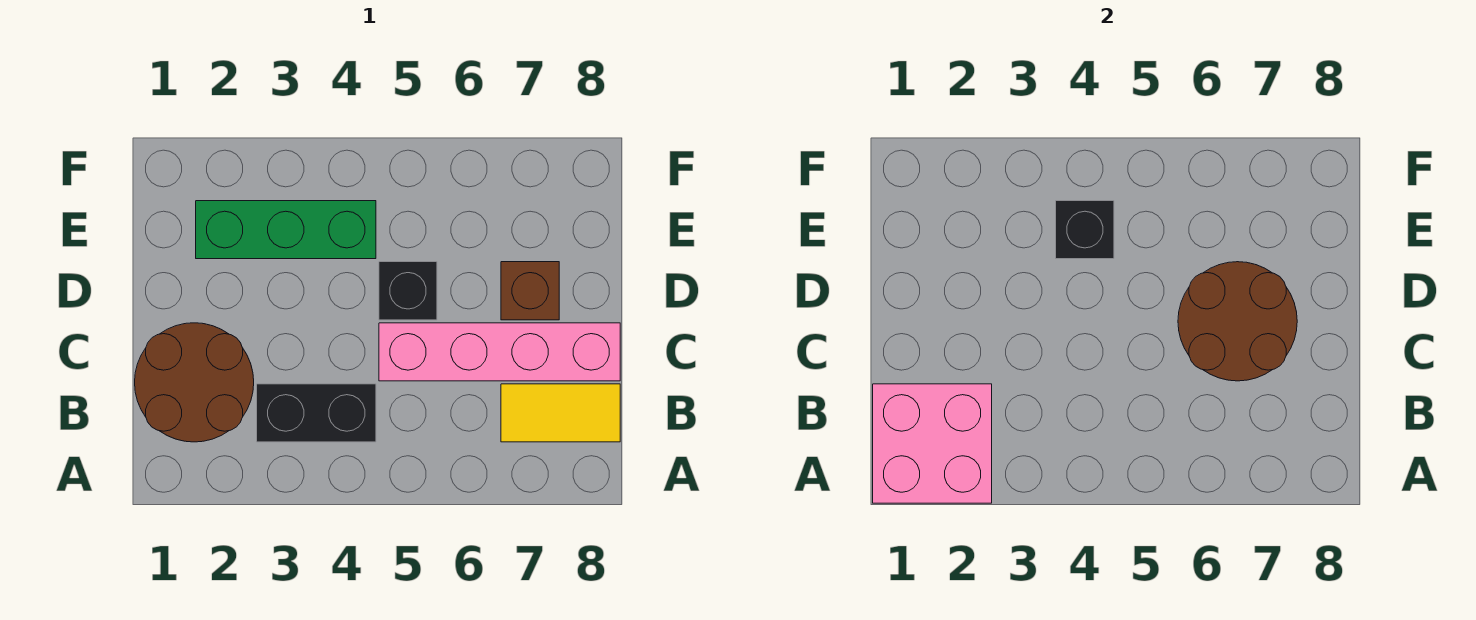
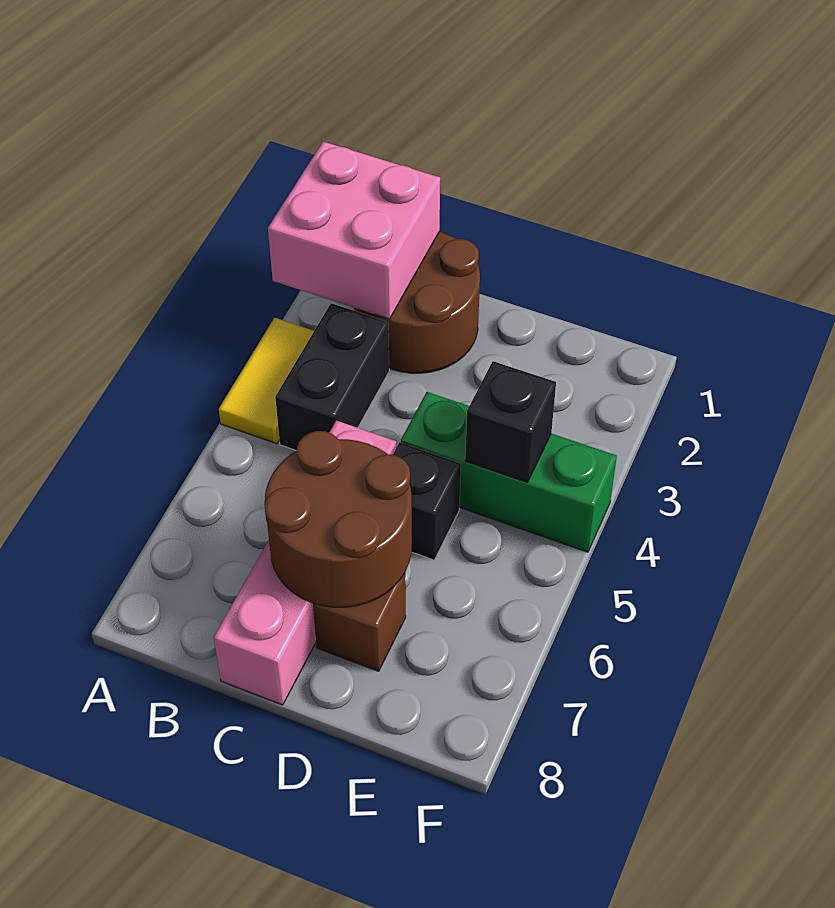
yellow 1x2 tile [501,384,620,442] -> yellow 1x2 tile moved to [219,318,314,444]
green 1x3 brick [196,201,376,259] -> green 1x3 brick turned to [401,392,617,552]

